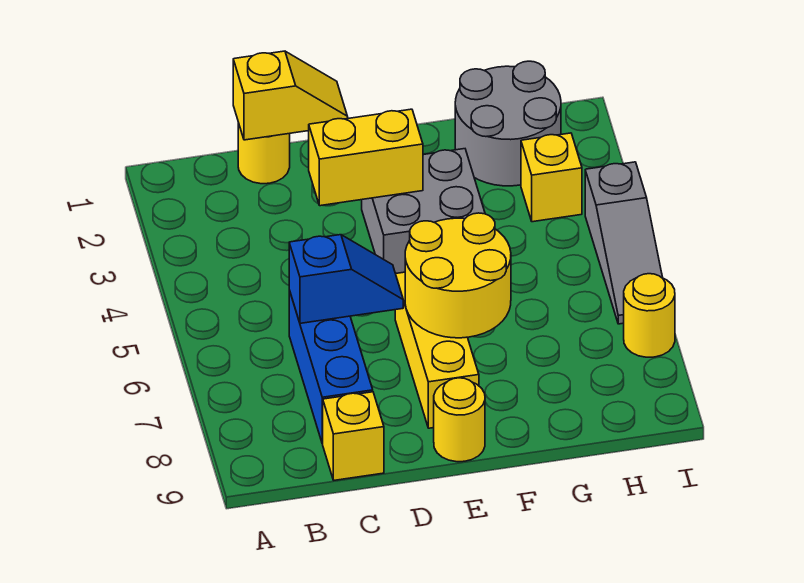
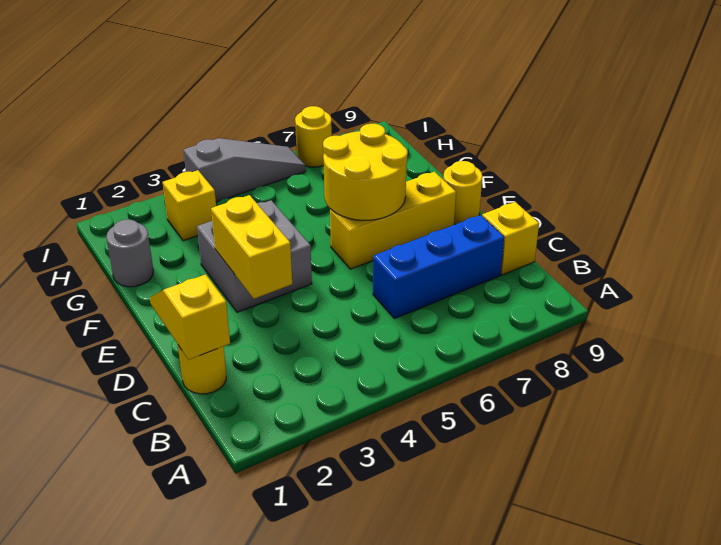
blue 1x2 slope [289,235,403,323] -> none
grey 2x2 round brick [455,61,561,186] -> grey 1x1 round brick [106,220,153,287]

